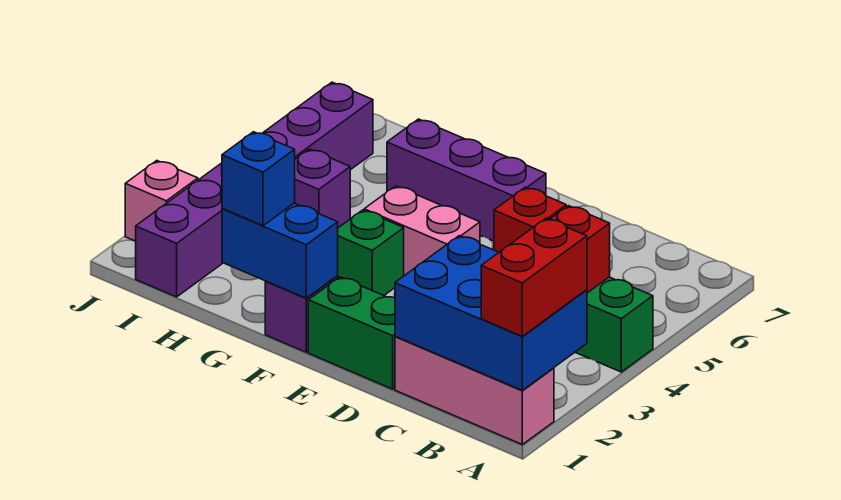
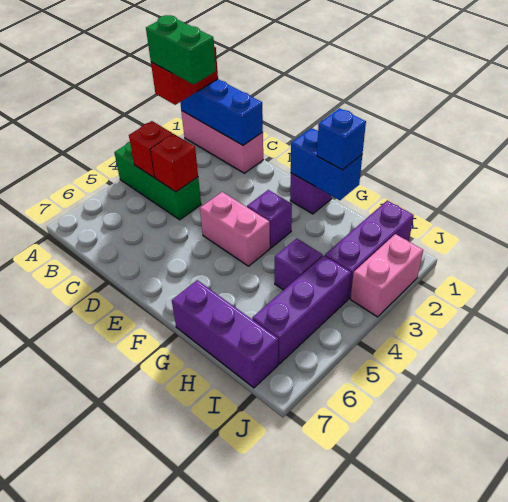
blue 2x3 brick [395,236,587,390] -> blue 1x3 brick [180,79,263,145]
green 1x2 brick [308,277,395,389] -> green 1x2 brick moved to [146,15,216,85]
purple 1x3 brick [387,119,546,241] -> purple 1x3 brick moved to [172,280,278,388]
green 1x1 brick [338,210,404,295] -> purple 1x1 brick [247,190,292,248]
pink 1x1 brick [125,161,198,241] -> pink 1x2 brick [351,234,423,317]

